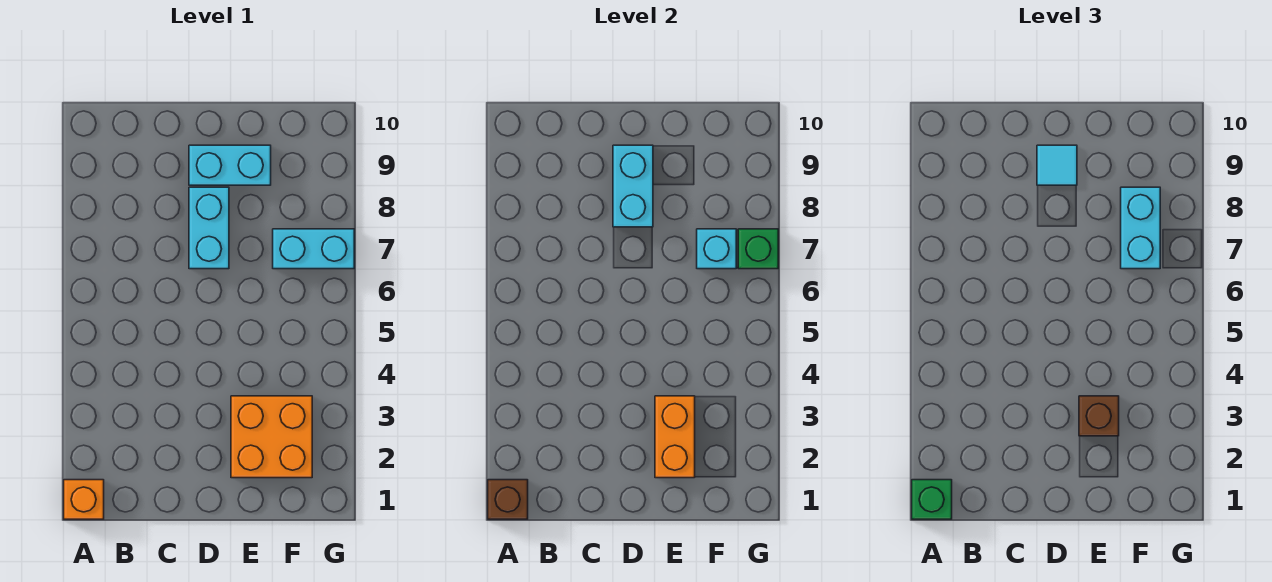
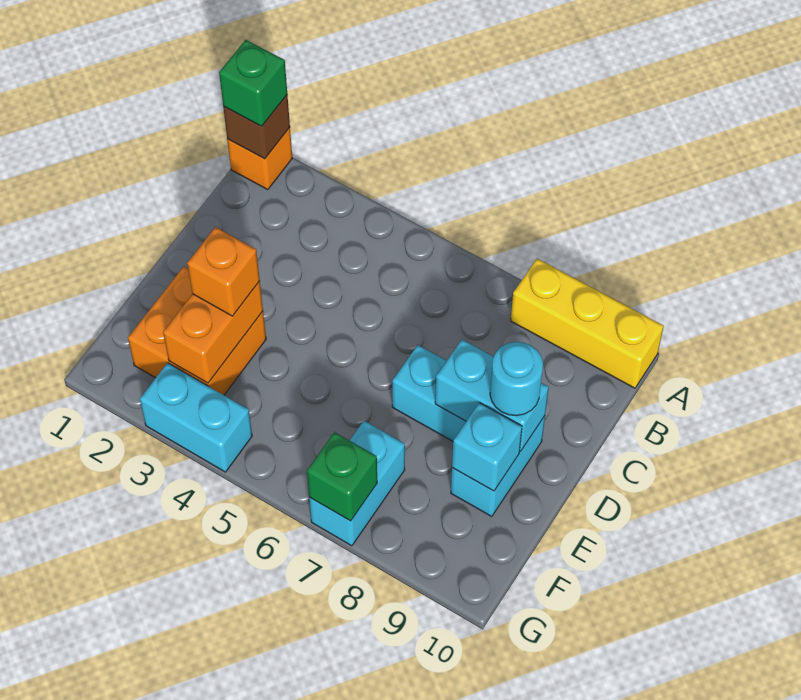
none -> yellow 1x3 brick [511,259,664,388]
cyan 1x1 tile [1037,145,1077,185] -> cyan 1x1 round brick [490,342,543,416]
orange 1x2 brick [655,396,695,478] -> orange 1x2 brick turned to [163,281,263,383]
brown 1x1 brick [1079,396,1119,436] -> orange 1x1 brick [187,227,260,316]
cyan 1x1 brick [697,229,736,269] -> cyan 1x1 brick moved to [452,403,522,491]
cyan 1x2 brick [1121,187,1160,269] -> cyan 1x2 brick moved to [140,363,252,472]

